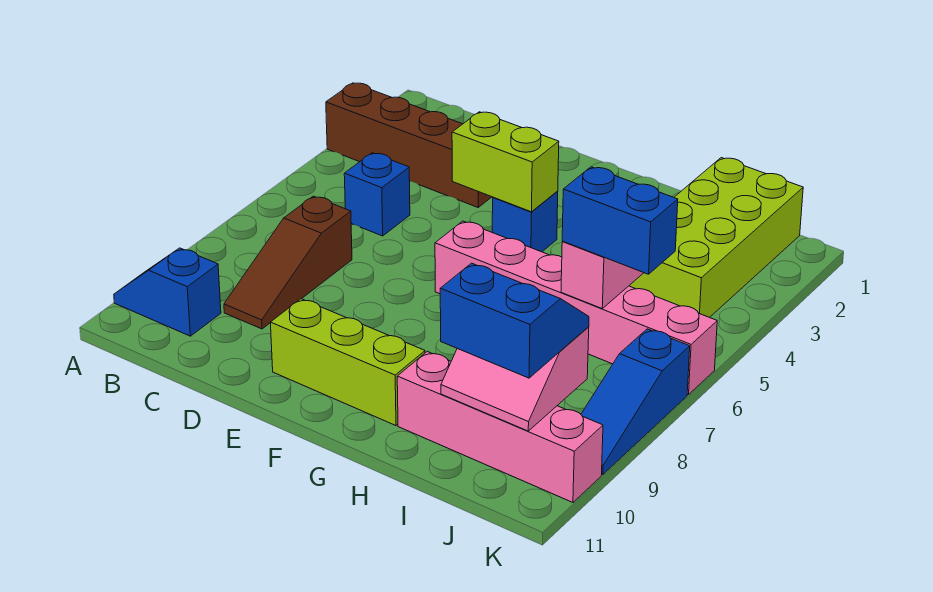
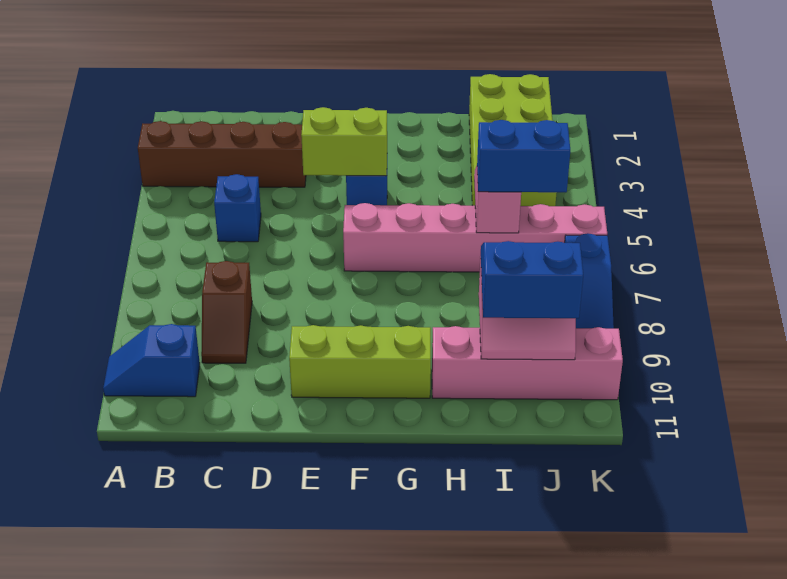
brown 1x3 slope [224,196,352,329] -> brown 1x2 slope [201,261,252,363]

